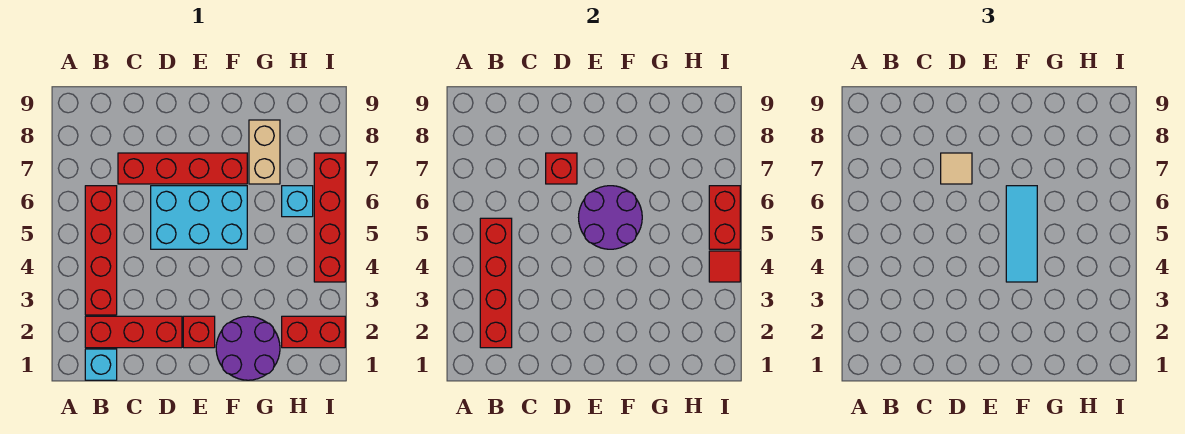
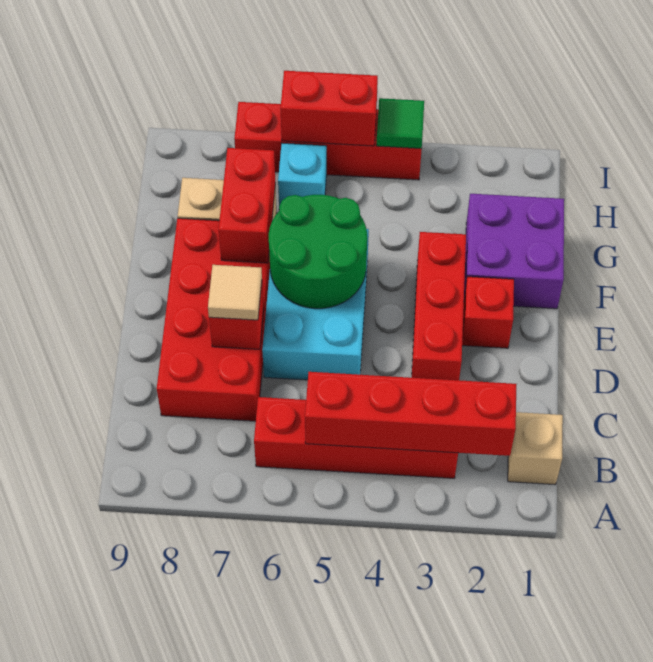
cyan 1x1 brick [85,349,117,380] -> tan 1x1 brick [508,412,563,485]
red 1x3 brick [85,316,182,348] -> red 1x3 brick moved to [412,232,466,380]
red 1x4 brick [118,153,247,184] -> red 2x4 brick [157,218,270,421]
purple 2x2 round brick [579,186,642,249] -> green 2x2 round brick [269,195,367,309]
purple 2x2 round brick [216,316,280,380] -> purple 2x2 brick [464,194,564,309]
cyan 1x3 tile [1006,186,1037,282] -> none
red 1x2 brick [282,316,345,348] -> red 1x2 brick moved to [219,148,276,263]
red 1x1 tile [709,251,740,282] -> green 1x1 tile [376,98,424,149]

